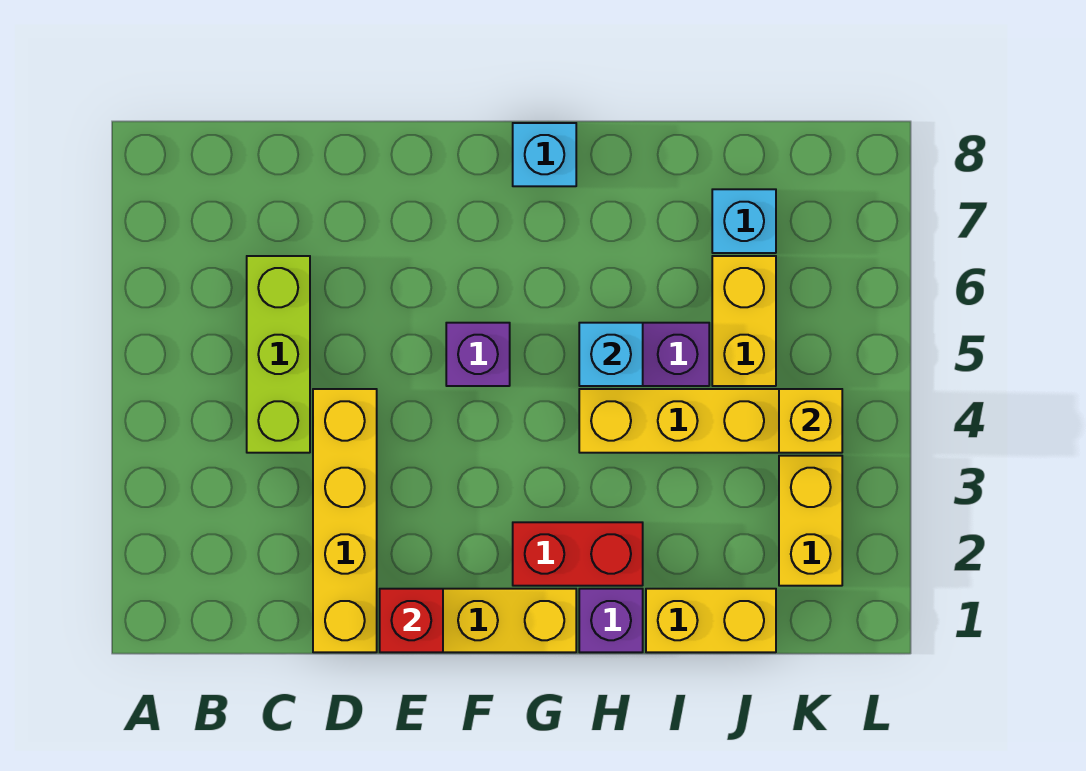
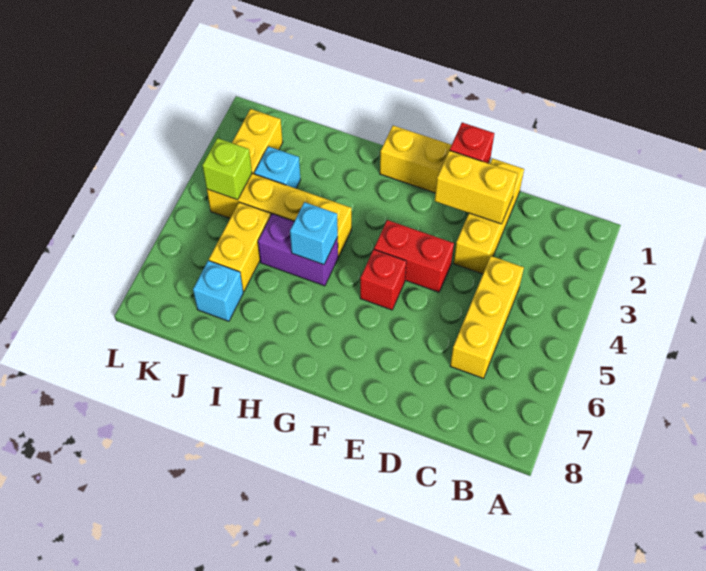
lime 1x3 brick [247,256,310,453] -> yellow 1x3 brick [450,256,524,378]
yellow 1x4 brick [313,389,377,652] -> yellow 1x3 brick [453,158,524,274]
purple 1x1 brick [446,323,510,386] -> red 1x1 brick [360,250,406,310]
red 1x2 brick [513,522,643,586] -> red 1x2 brick moved to [374,220,454,292]
cyan 1x1 brick [513,123,576,186] -> cyan 1x1 brick moved to [254,146,301,188]
purple 1x1 brick [579,589,643,652] -> none
yellow 1x2 brick [646,589,776,652] -> yellow 1x2 brick moved to [435,150,517,224]
yellow 1x1 brick [779,389,842,453] -> lime 1x1 brick [202,138,252,200]

